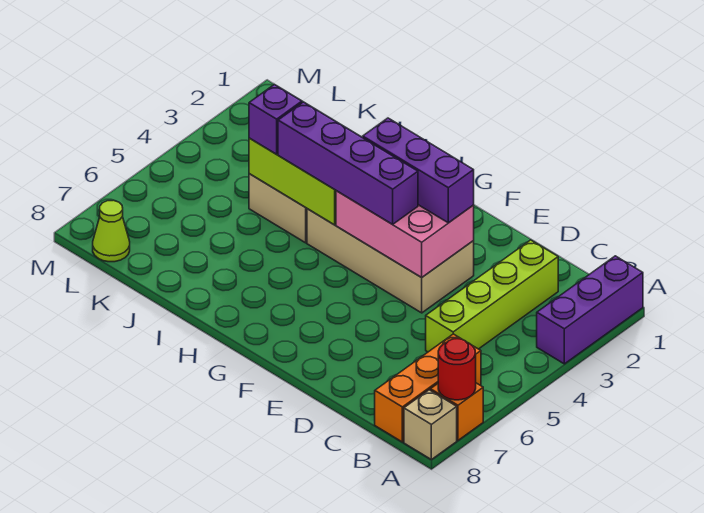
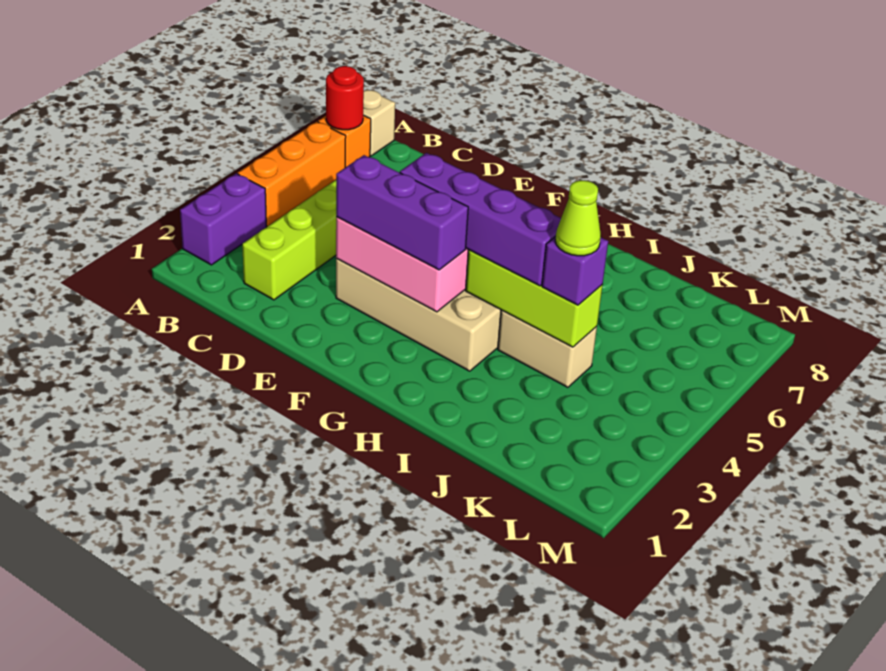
purple 1x3 brick [537,256,643,364] -> purple 1x2 brick [180,173,266,265]
orange 1x3 brick [375,334,481,442] -> orange 1x3 brick moved to [238,122,346,226]
lime 1x1 cone [93,200,130,262] -> lime 1x1 cone moved to [555,180,601,256]

